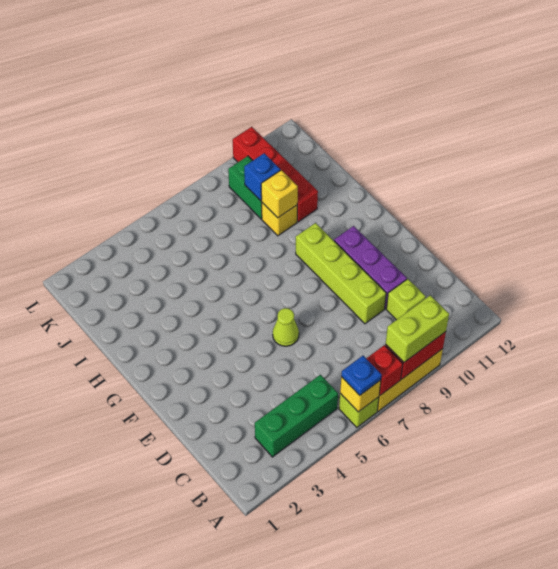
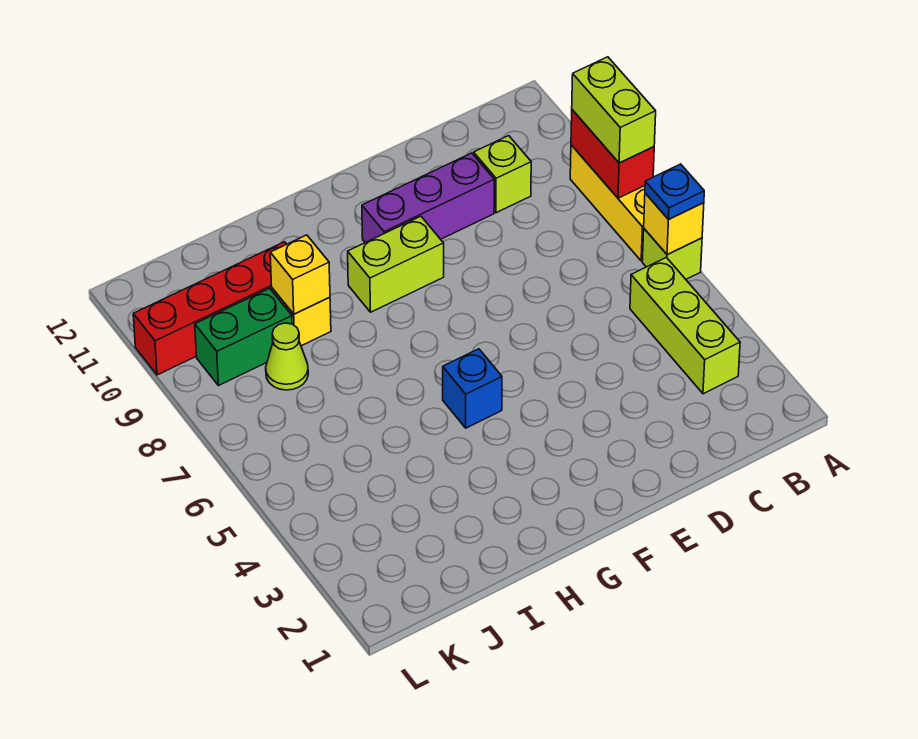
red 1x1 brick [366,345,403,395] -> none
green 1x3 brick [255,375,338,457] -> lime 1x3 brick [630,257,740,394]
lime 1x4 brick [296,223,386,324] -> lime 1x2 brick [348,216,444,312]
lime 1x1 cone [273,308,299,346] -> lime 1x1 cone moved to [266,323,308,390]
blue 1x1 brick [244,153,280,201] -> blue 1x1 brick moved to [443,349,502,428]

